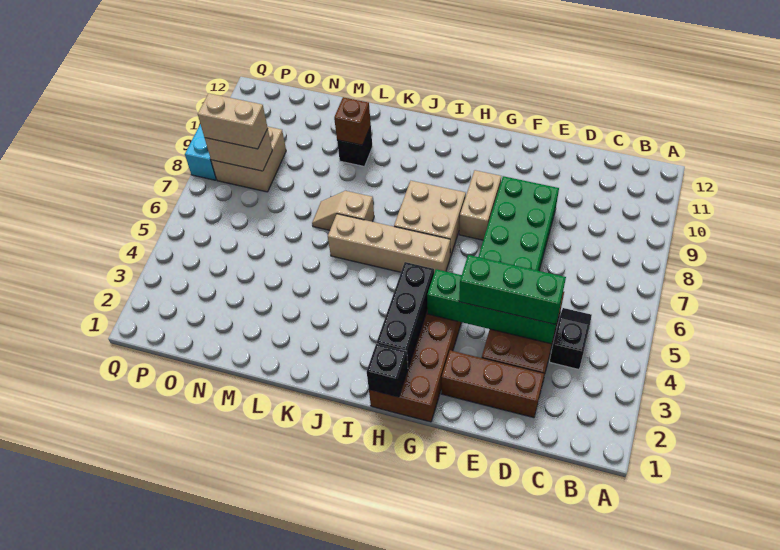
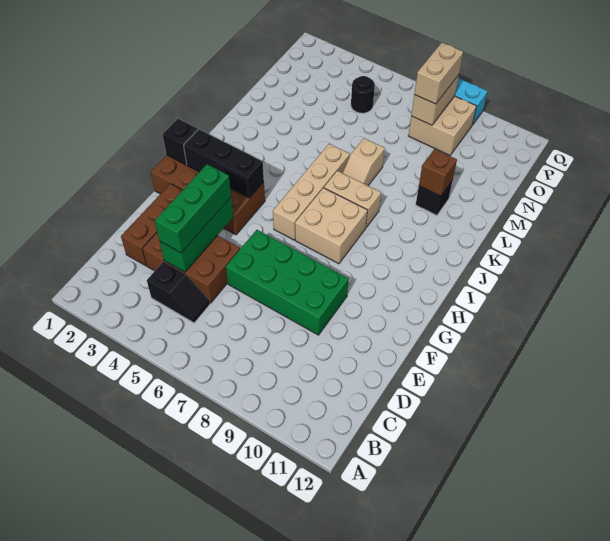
green 1x4 brick [427,269,561,344] -> green 1x3 brick [160,198,233,272]
tan 1x2 brick [459,170,501,240] -> tan 1x2 brick moved to [324,171,381,227]
tan 1x2 slope [312,191,374,230] -> tan 1x2 slope turned to [343,138,385,186]
none -> black 1x1 round brick [351,76,375,113]

